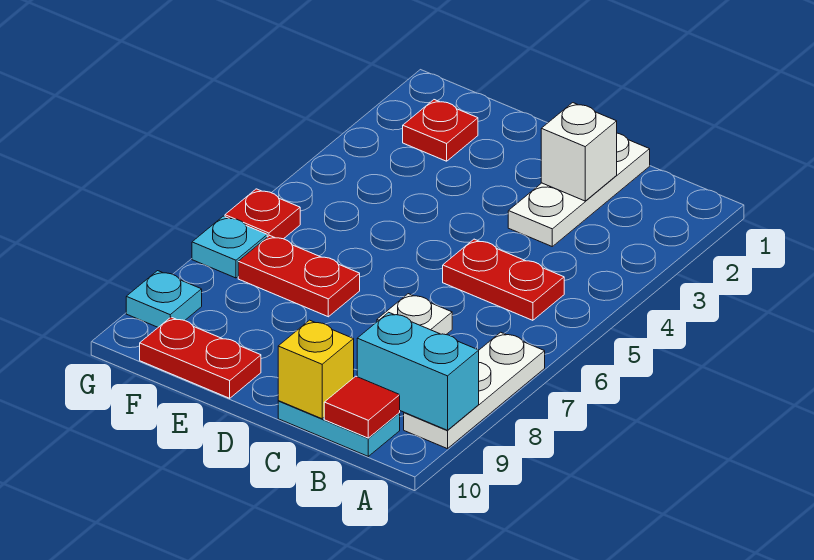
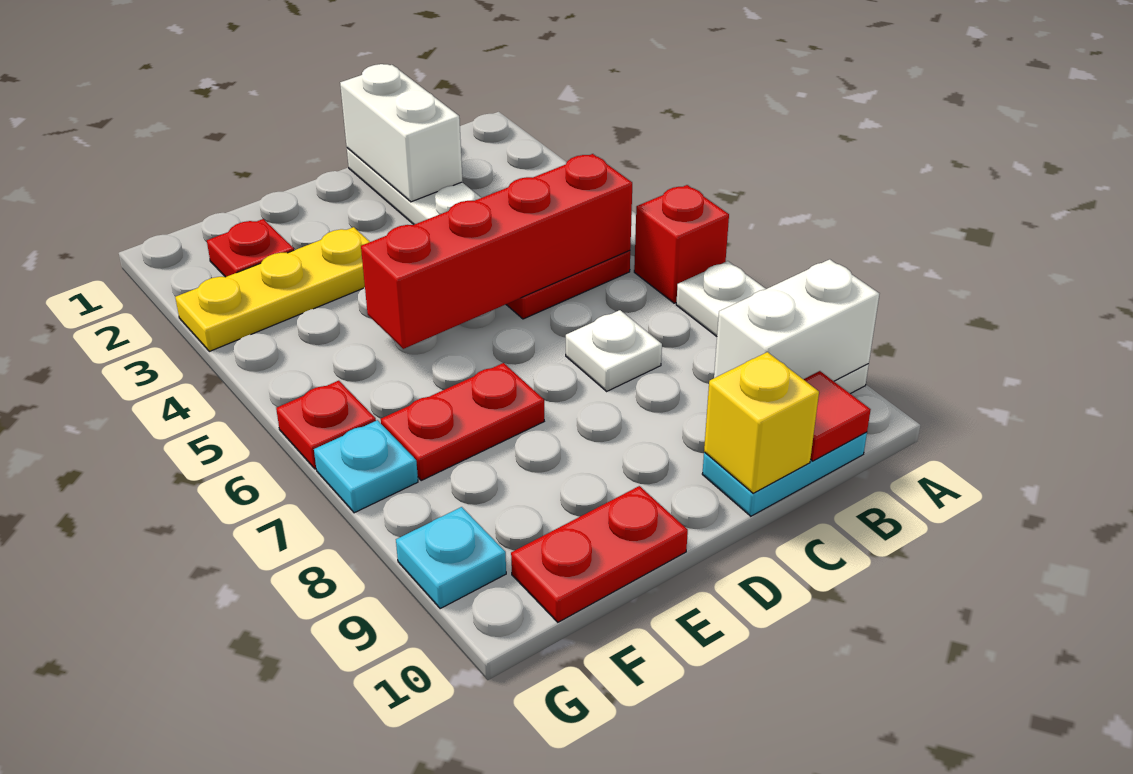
none -> red 1x1 brick [634,185,729,303]
cyan 1x2 brick [357,312,479,430] -> white 1x2 brick [714,259,879,381]
none -> red 1x4 brick [361,154,632,349]
white 1x1 brick [541,103,617,201] -> white 1x2 brick [340,64,463,202]
none -> yellow 1x3 plate [175,227,370,351]

